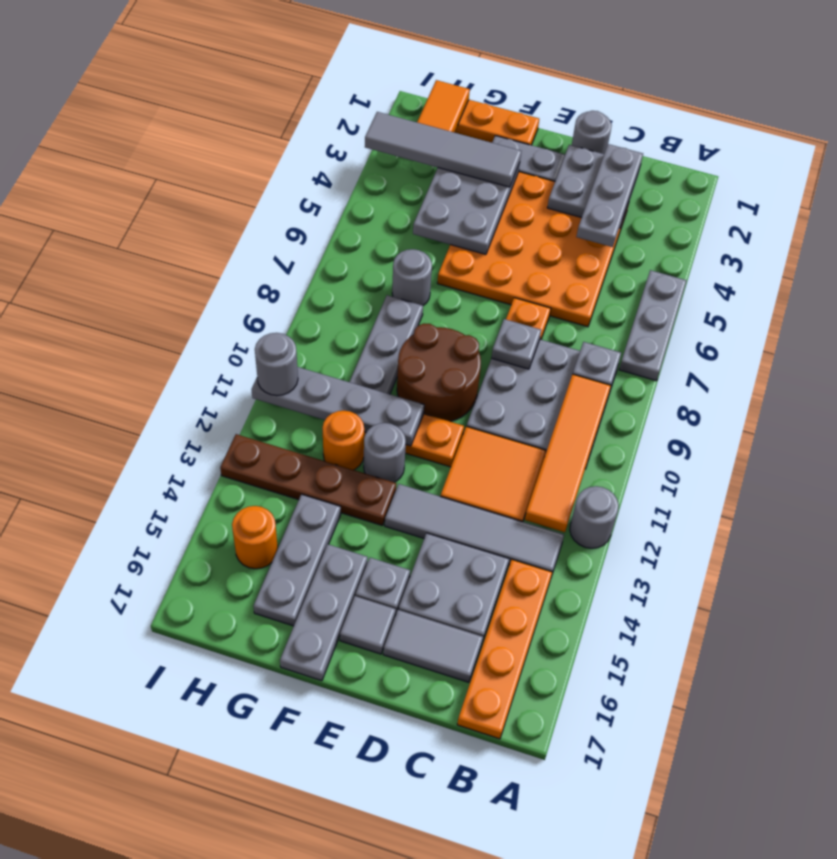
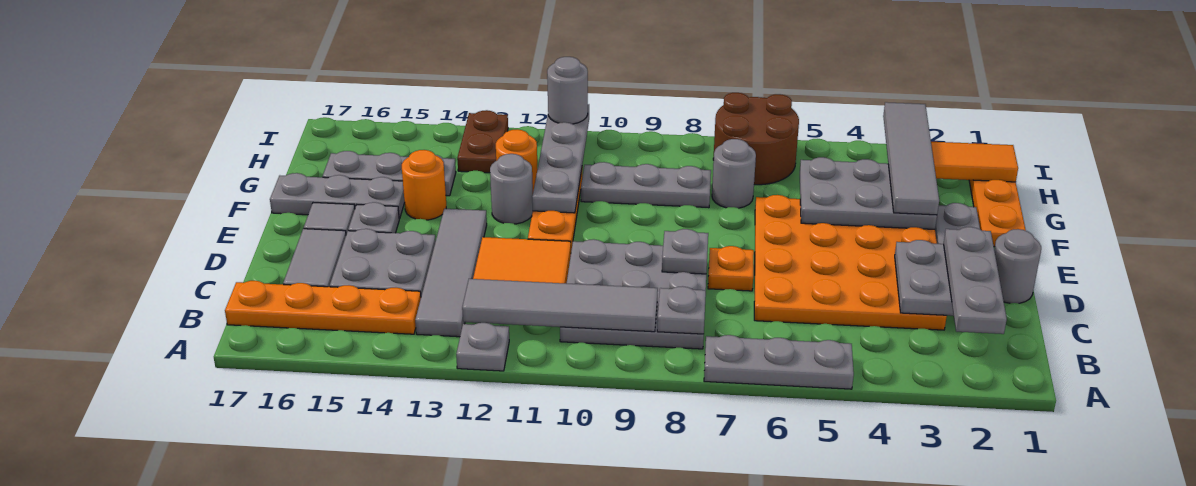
grey 1x1 round brick [570,486,619,548] -> grey 1x1 plate [456,323,509,371]
orange 1x4 tile [525,374,611,532] -> grey 1x4 tile [462,279,658,332]
grey 1x3 plate [576,144,643,247] -> grey 1x3 plate turned to [944,227,1007,334]
brown 2x2 round brick [397,323,481,422] -> brown 2x2 round brick moved to [713,93,799,185]
brown 1x4 plate [220,434,396,526] -> brown 1x2 plate [457,110,508,173]
orange 1x1 round brick [232,506,278,569] -> orange 1x1 round brick moved to [402,150,446,220]

